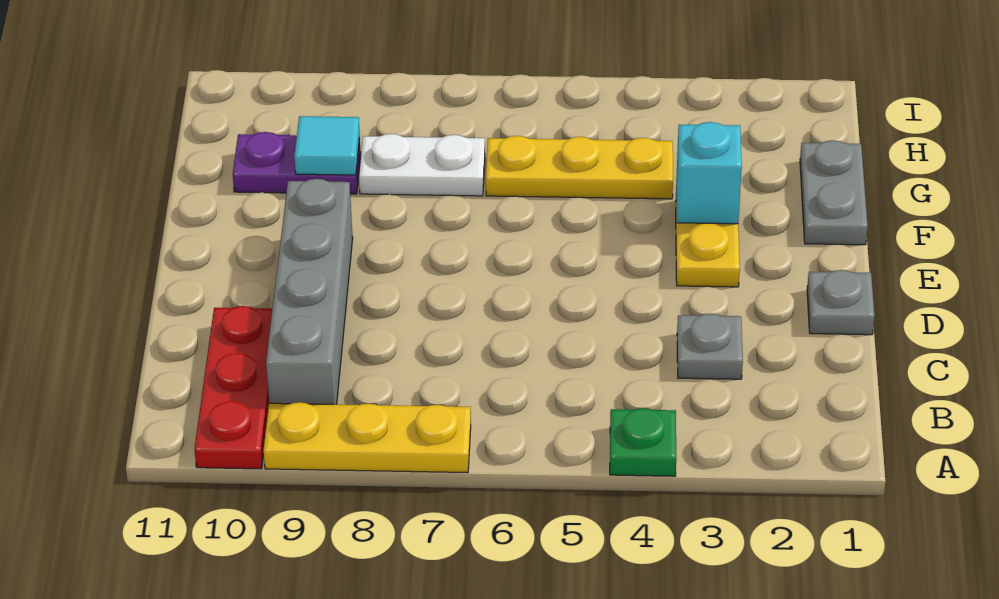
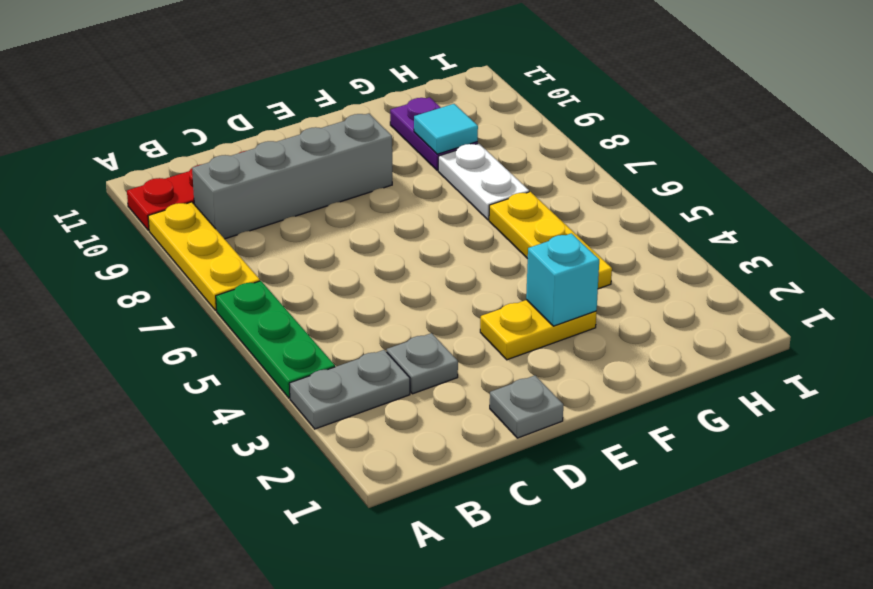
green 1x1 plate [610,408,676,476] -> green 1x3 plate [216,281,335,398]
grey 1x2 plate [800,140,868,245] -> grey 1x2 plate moved to [289,350,410,429]

